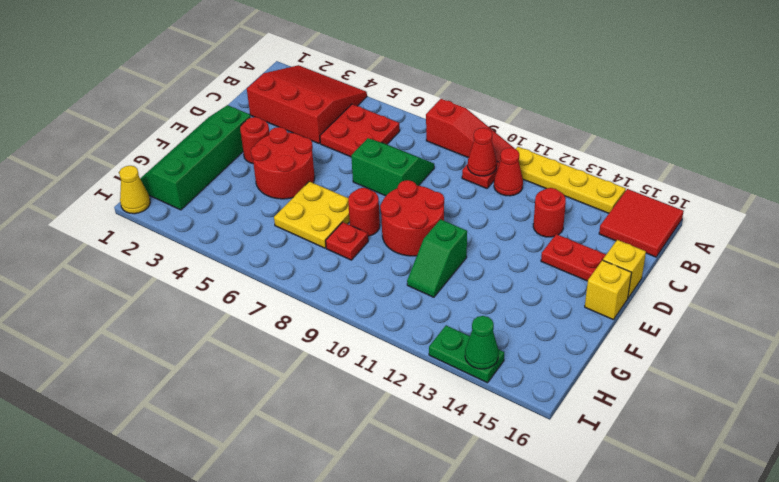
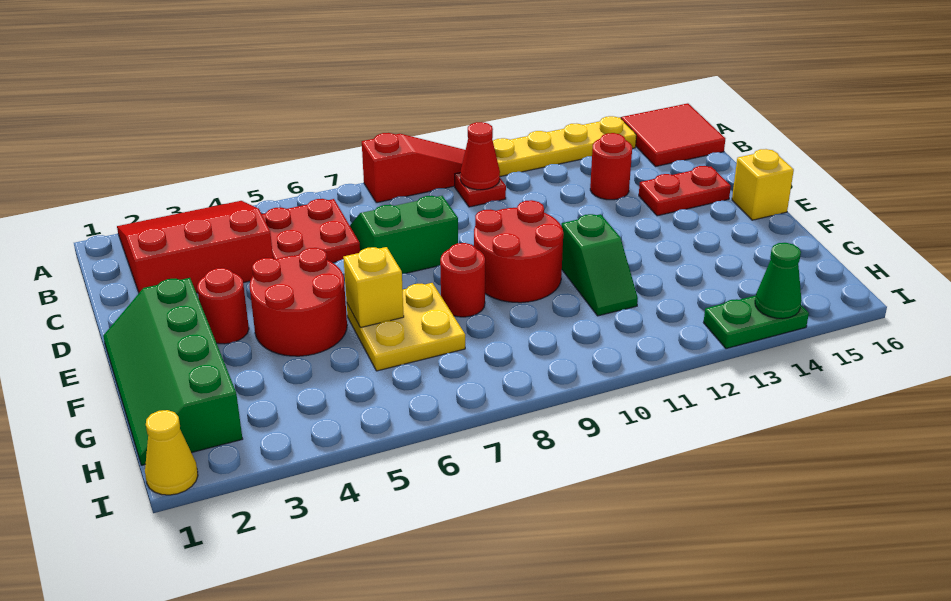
red 1x1 cone [494,148,523,196] -> none
yellow 1x1 brick [603,240,646,298] -> yellow 1x1 brick moved to [343,247,404,328]
red 1x1 plate [326,222,368,260] -> none

